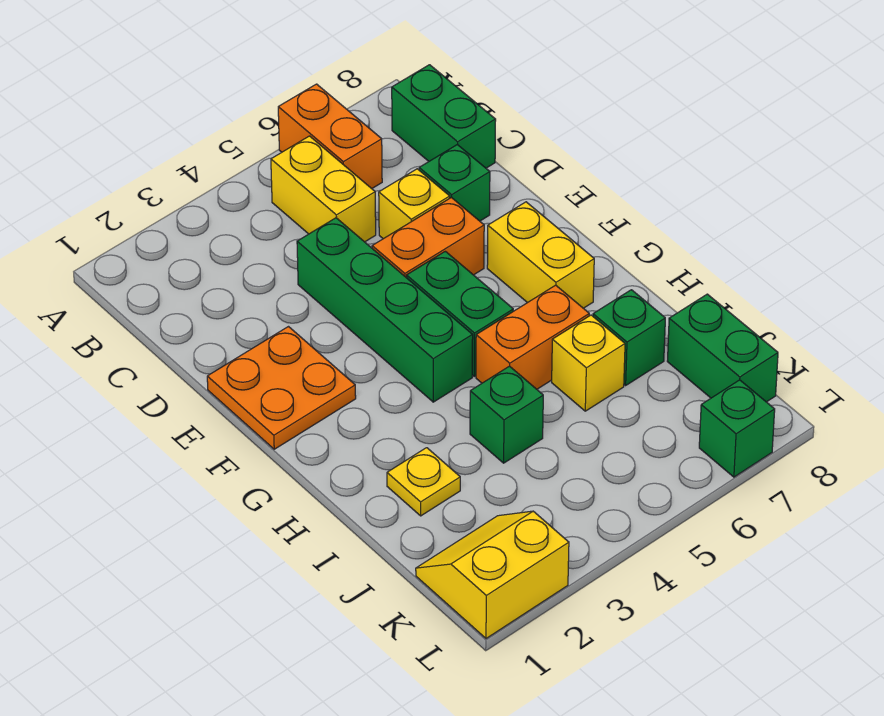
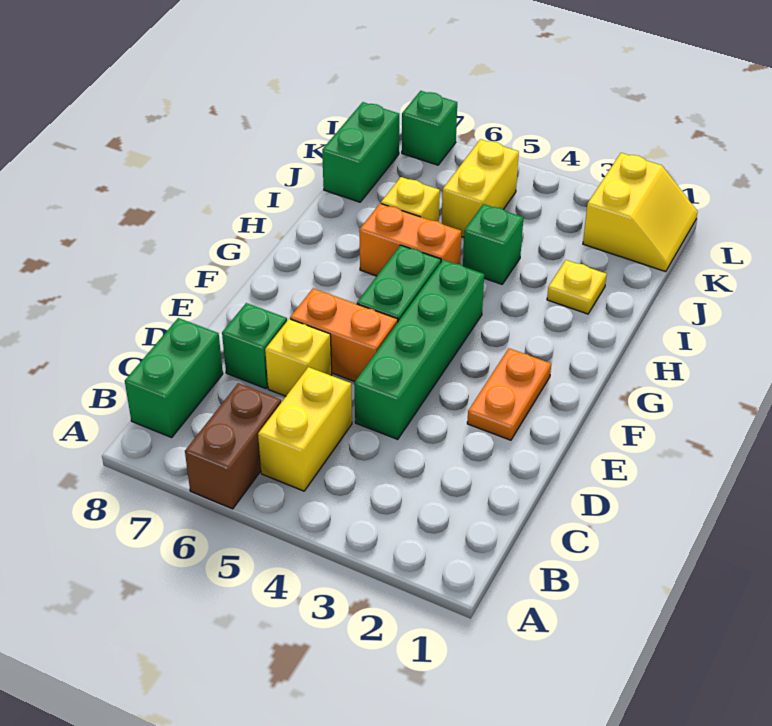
orange 1x2 brick [278,84,382,189] -> brown 1x2 brick [185,383,281,509]
orange 2x2 plate [207,327,356,449] -> orange 1x2 plate [467,348,551,440]
yellow 1x2 brick [487,202,594,308] -> yellow 1x2 brick moved to [442,139,519,237]
green 1x1 brick [593,290,665,385] -> none
yellow 2x2 slope [416,511,569,639] -> yellow 2x2 slope turned to [583,153,698,272]

